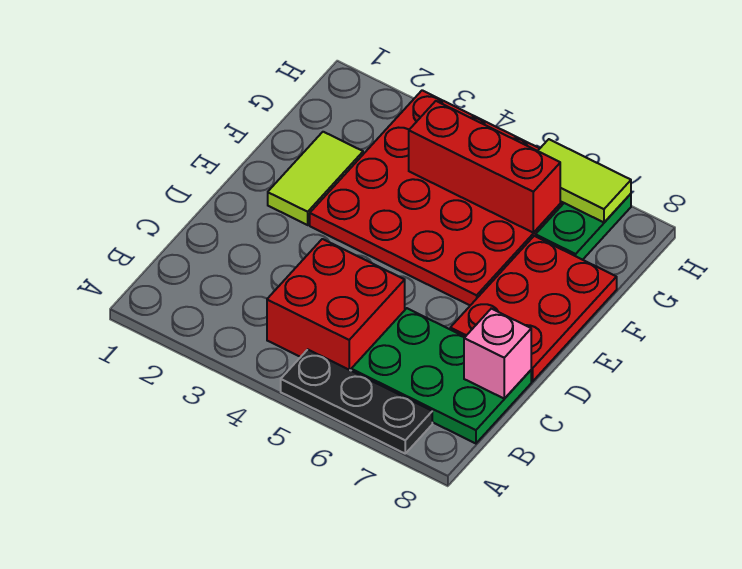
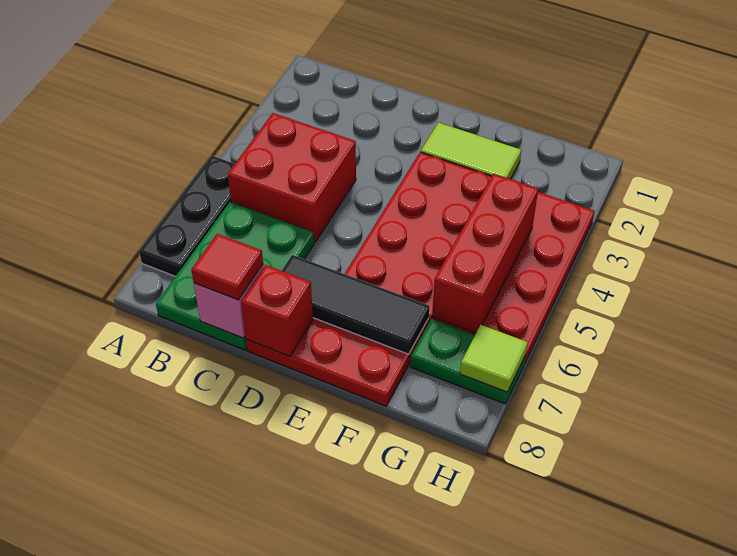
none -> red 1x1 tile [191,234,263,300]
none -> black 1x3 tile [282,255,430,354]
none -> red 1x1 brick [241,265,313,356]
lime 1x2 tile [538,139,631,222] -> lime 1x1 tile [460,325,528,392]

